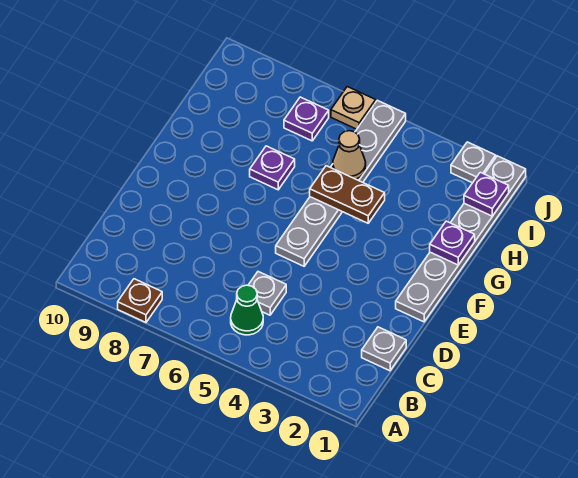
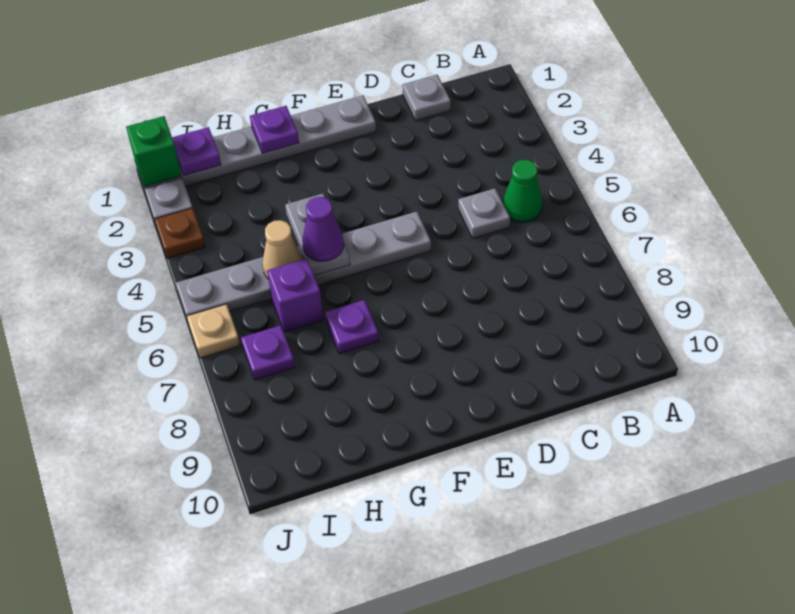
brown 1x1 plate [118,279,162,322] -> brown 1x1 plate moved to [154,208,205,258]
brown 1x2 plate [310,166,385,223] -> grey 1x2 plate [285,194,350,276]
none -> purple 1x1 cone [302,197,344,261]
none -> purple 1x1 brick [267,259,324,332]
none -> green 1x1 brick [126,116,182,187]

